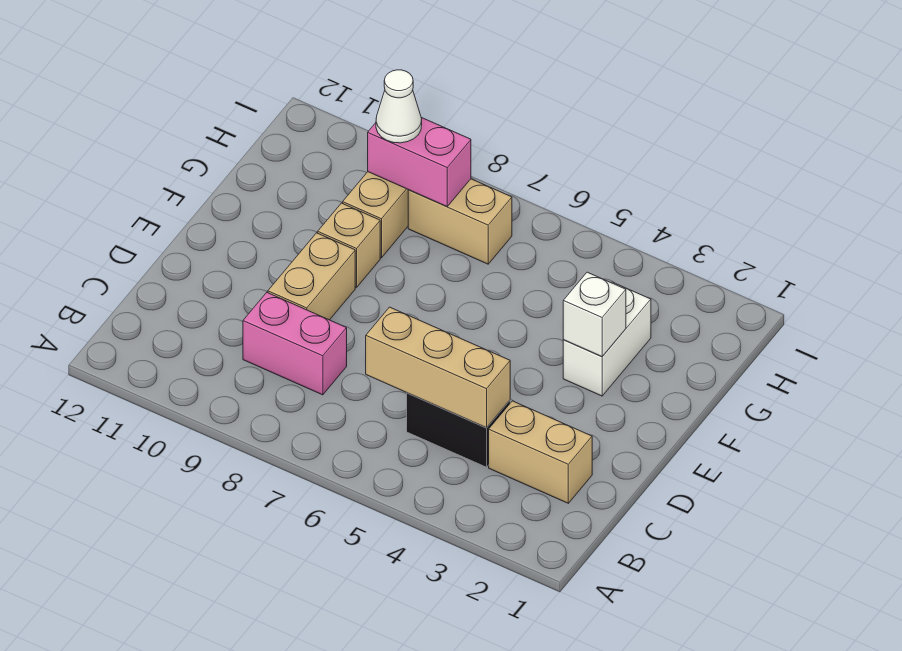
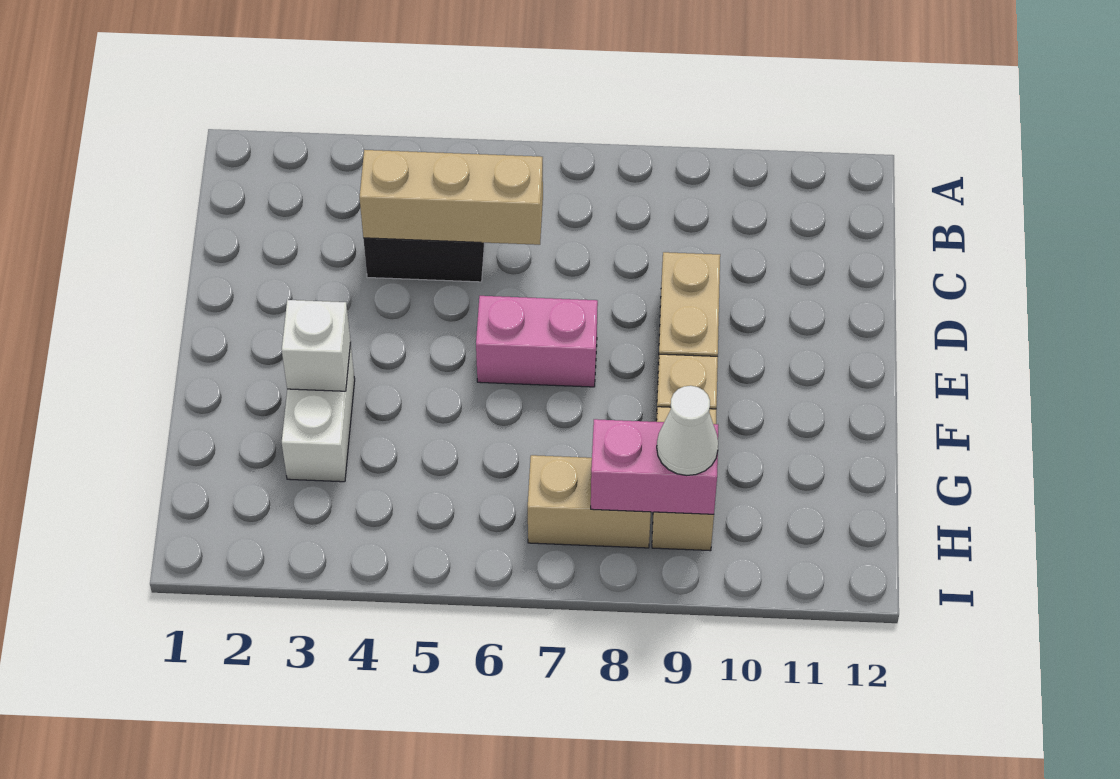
tan 1x2 brick [489,401,592,503] -> none
pink 1x2 brick [243,293,347,395] -> pink 1x2 brick moved to [476,296,598,387]

